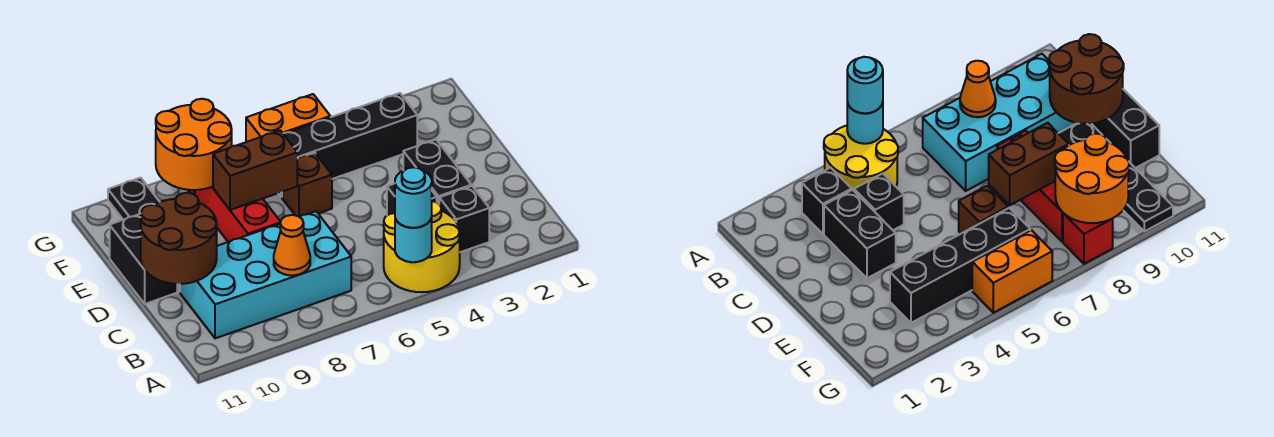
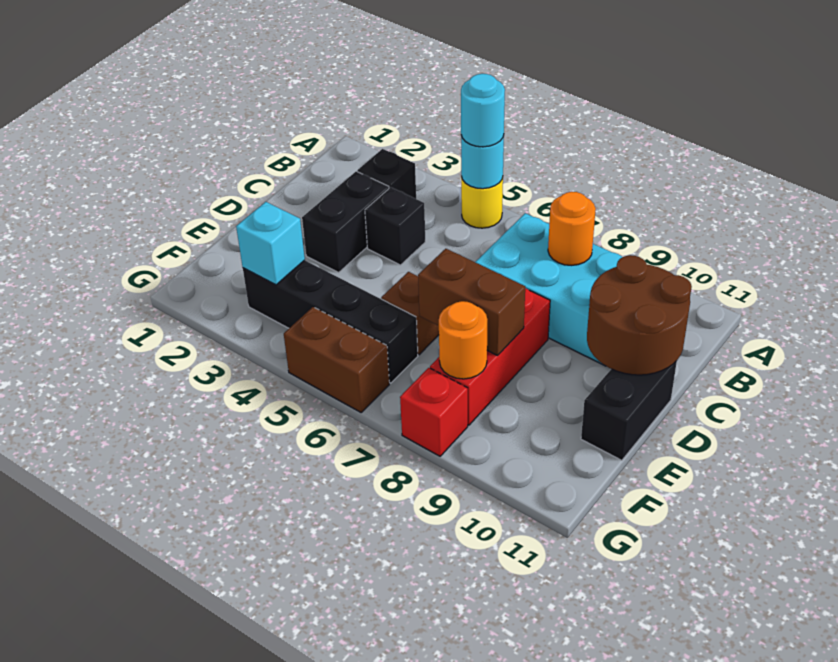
yellow 2x2 round brick [384,201,460,292] -> yellow 1x1 round brick [461,177,503,228]
orange 1x1 cone [274,215,310,275] -> orange 1x1 round brick [548,192,596,265]
black 1x4 plate [108,178,180,292] -> none
none -> cyan 1x1 brick [236,202,305,285]
orange 2x2 round brick [156,99,232,190] -> orange 1x1 round brick [439,301,487,379]
orange 1x2 brick [246,94,330,142] -> brown 1x2 brick [284,307,389,412]

